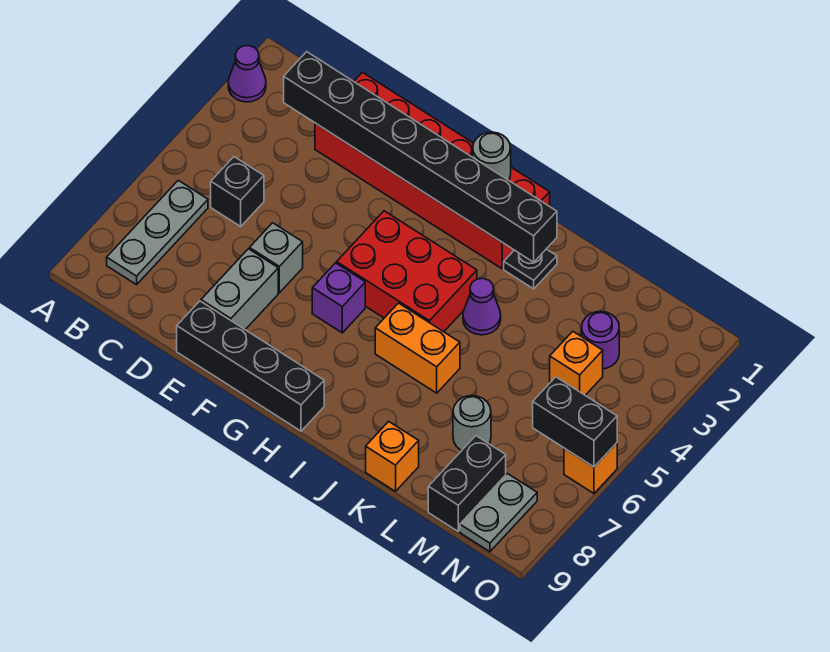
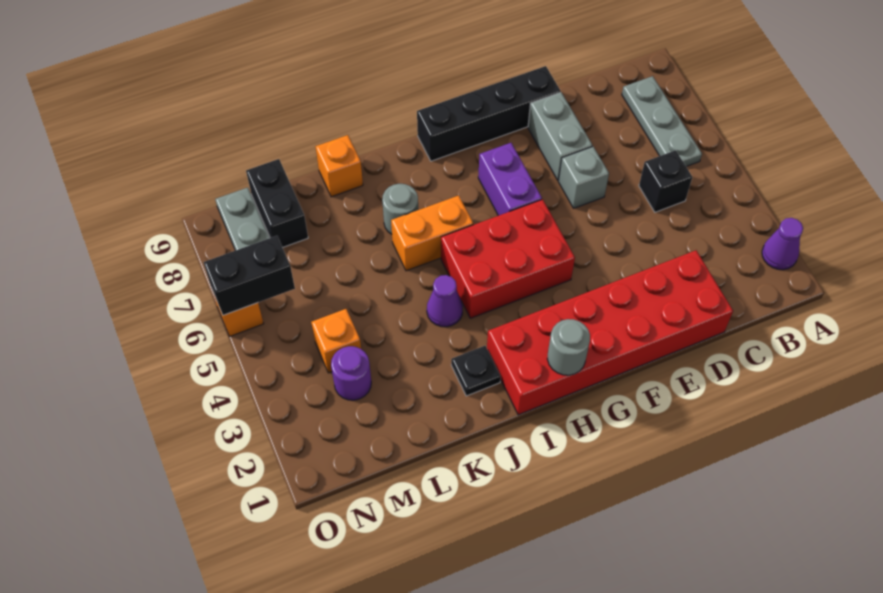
black 1x8 brick [284,52,557,262] -> none
purple 1x1 brick [312,263,365,333] -> purple 1x2 brick [478,143,542,216]
grey 1x1 round brick [453,396,491,451] -> grey 1x1 round brick moved to [382,184,418,234]

